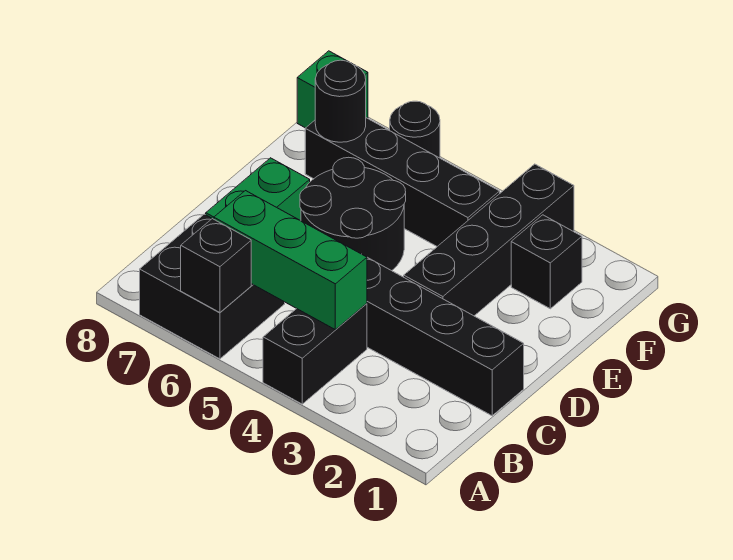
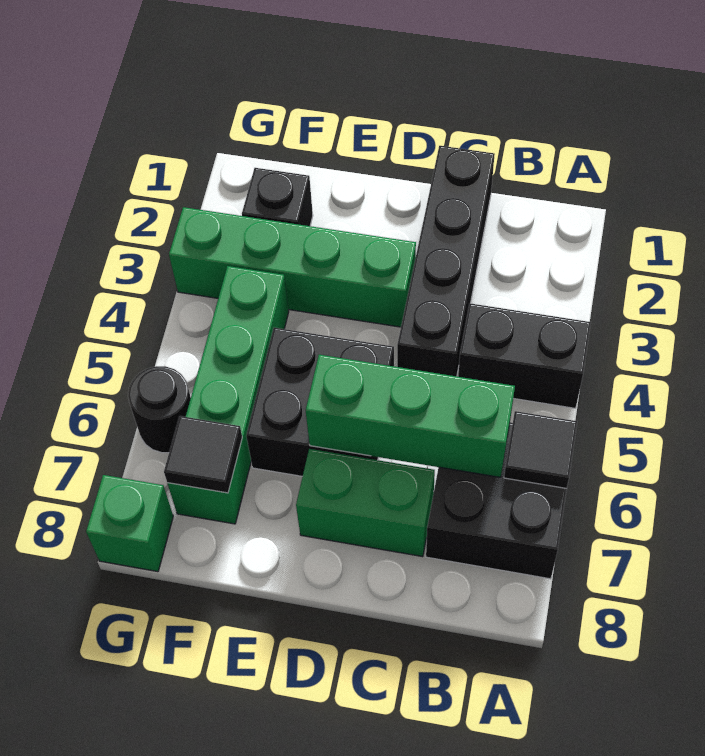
black 1x1 brick [181,219,251,312] -> black 1x1 tile [504,411,577,488]
green 1x3 brick [214,191,367,330] -> green 1x3 brick turned to [306,355,515,477]
black 1x4 brick [404,164,574,316] -> green 1x4 brick [169,207,416,327]
black 2x2 round brick [300,157,406,271] -> black 2x2 brick [246,328,394,476]
black 1x4 brick [305,118,500,246] -> green 1x4 brick [167,266,289,524]
black 1x1 round brick [315,60,366,142] -> black 1x1 tile [164,416,242,493]

